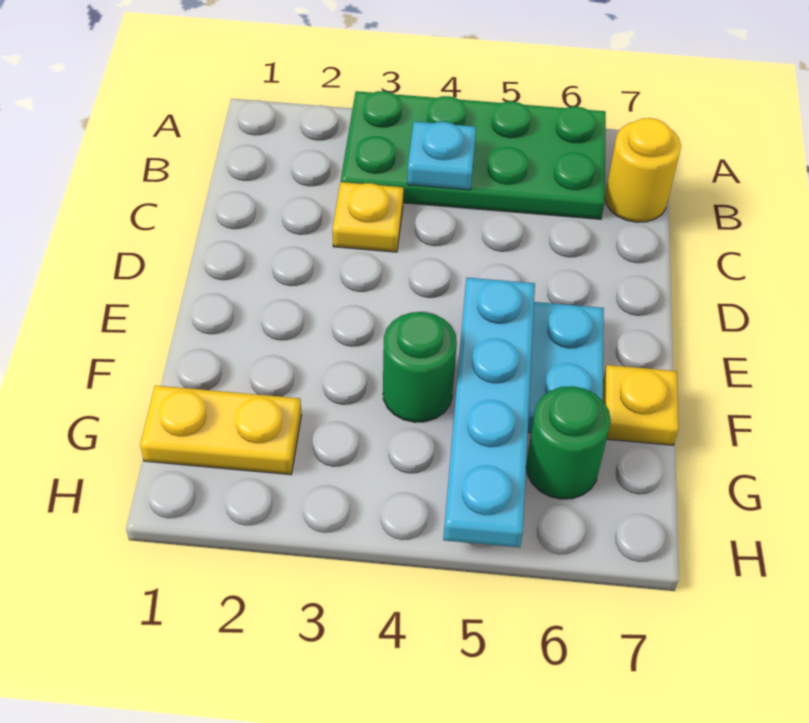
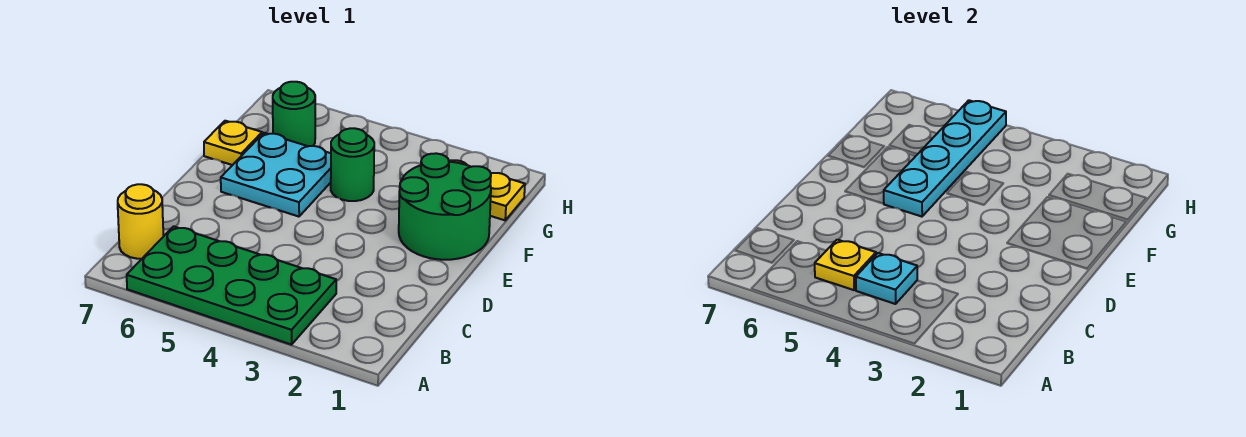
yellow 1x1 plate [332,182,404,252] -> yellow 1x1 plate moved to [815,240,876,290]
none -> green 2x2 round brick [399,153,491,260]

